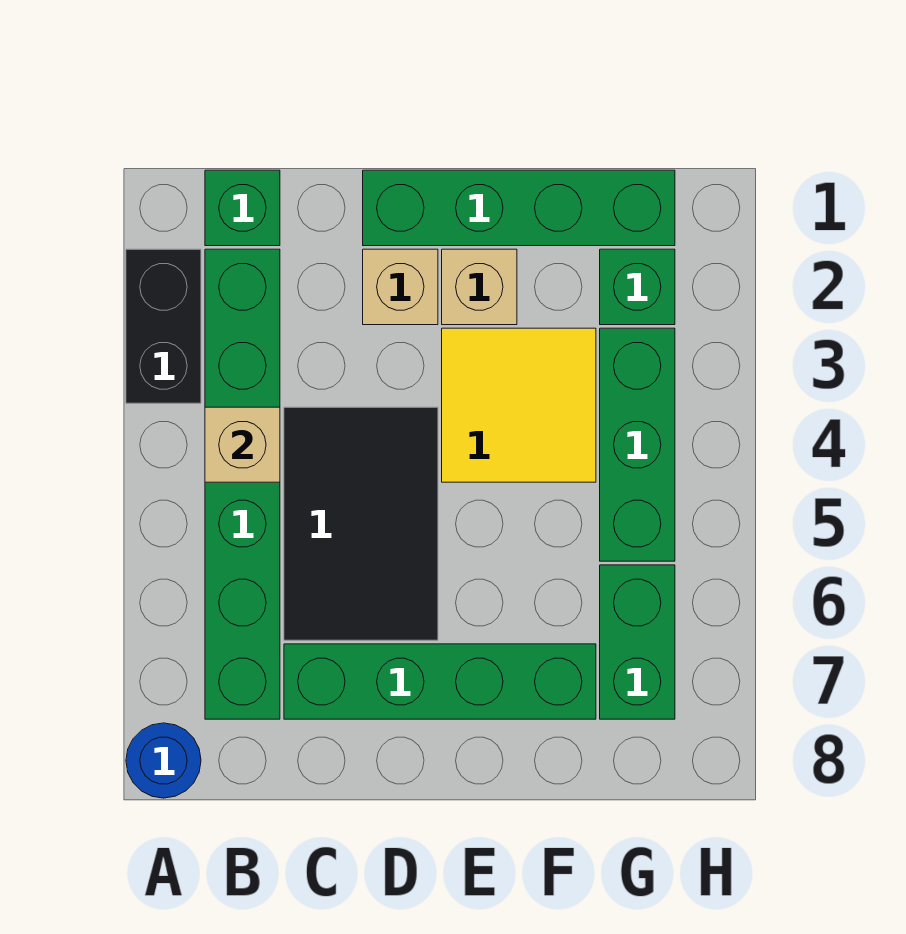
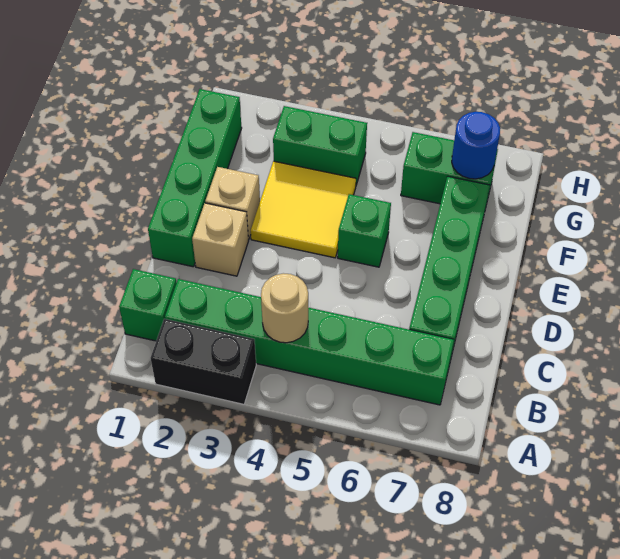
blue 1x1 round brick [126,723,201,798] -> blue 1x1 round brick moved to [452,112,500,179]
tan 1x1 brick [205,407,280,482] -> tan 1x1 round brick [261,273,308,343]
black 2x3 tile [284,407,438,640] -> none
green 1x1 brick [600,249,675,325] -> green 1x1 brick moved to [338,194,391,267]
green 1x3 brick [600,328,675,561] -> green 1x2 brick [273,106,367,185]

